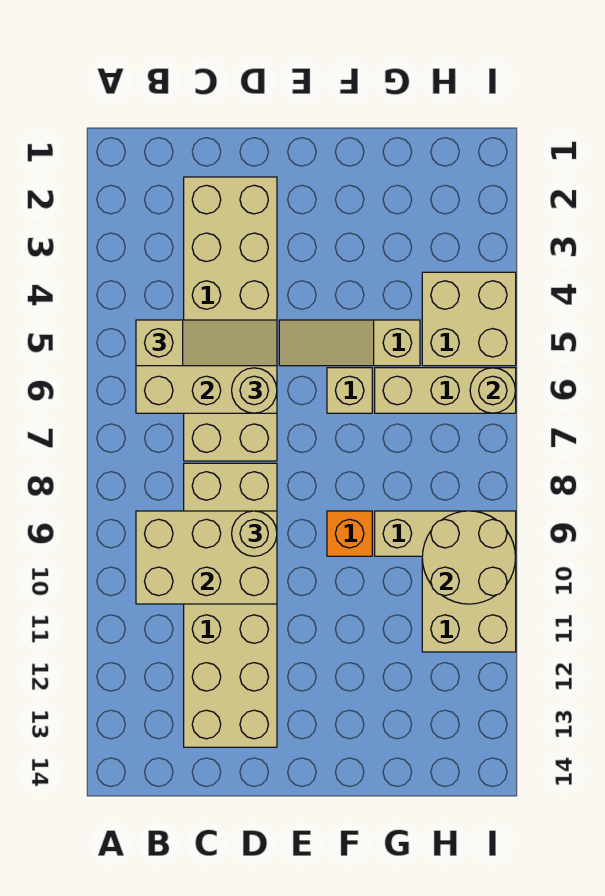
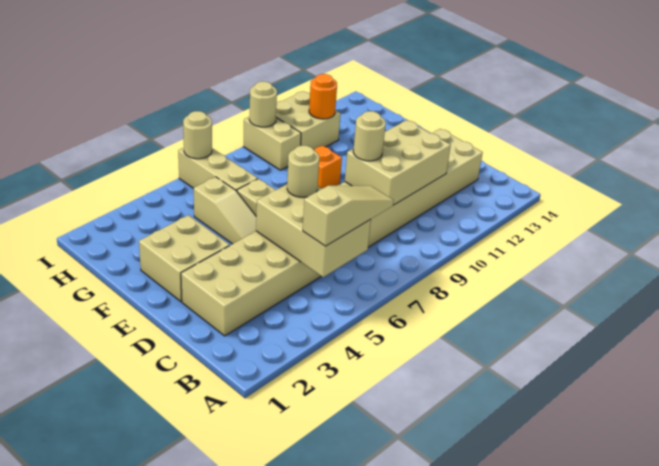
tan 1x3 slope [136,320,277,366] -> tan 1x3 slope turned to [303,186,394,246]
tan 2x3 brick [136,511,277,604] -> tan 2x3 brick turned to [345,120,451,205]
tan 1x3 brick [375,511,516,556] -> tan 1x2 brick [243,116,301,170]
tan 2x2 brick [422,272,516,366] -> tan 2x2 brick moved to [139,215,230,302]
tan 2x2 round brick [422,511,516,604] -> tan 1x1 round brick [249,81,277,127]
none -> orange 1x1 round brick [309,74,337,119]

